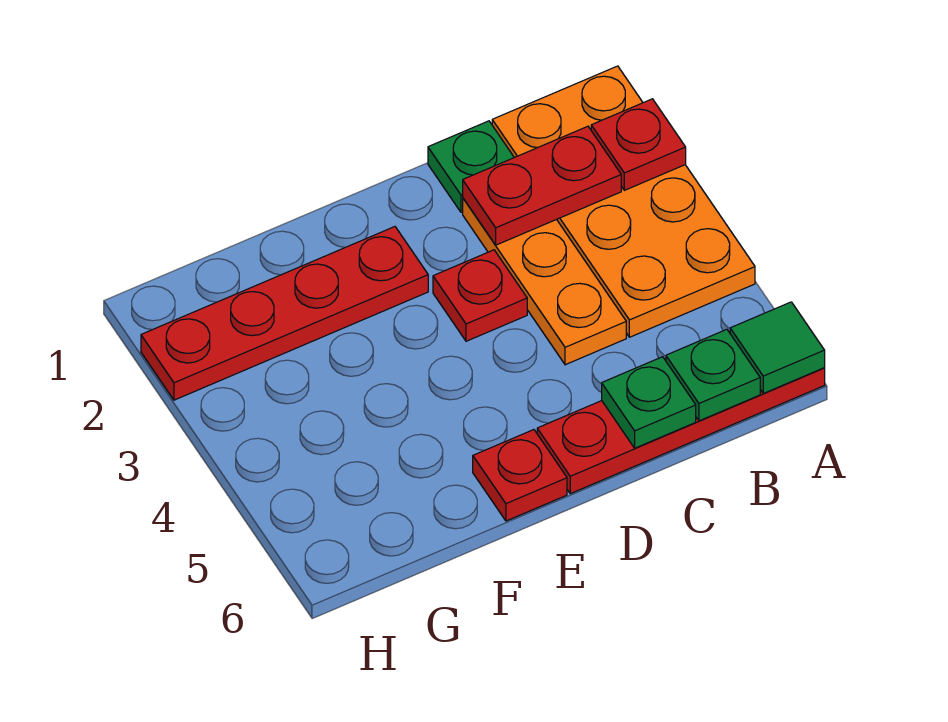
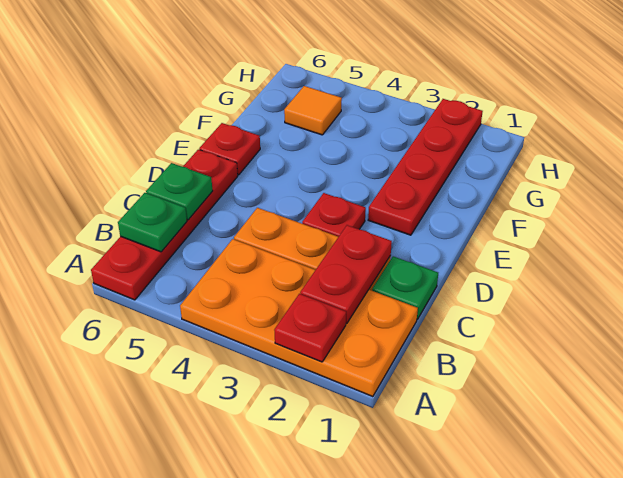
green 1x1 tile [730,302,825,393] -> none
none -> orange 1x1 tile [284,86,342,135]

